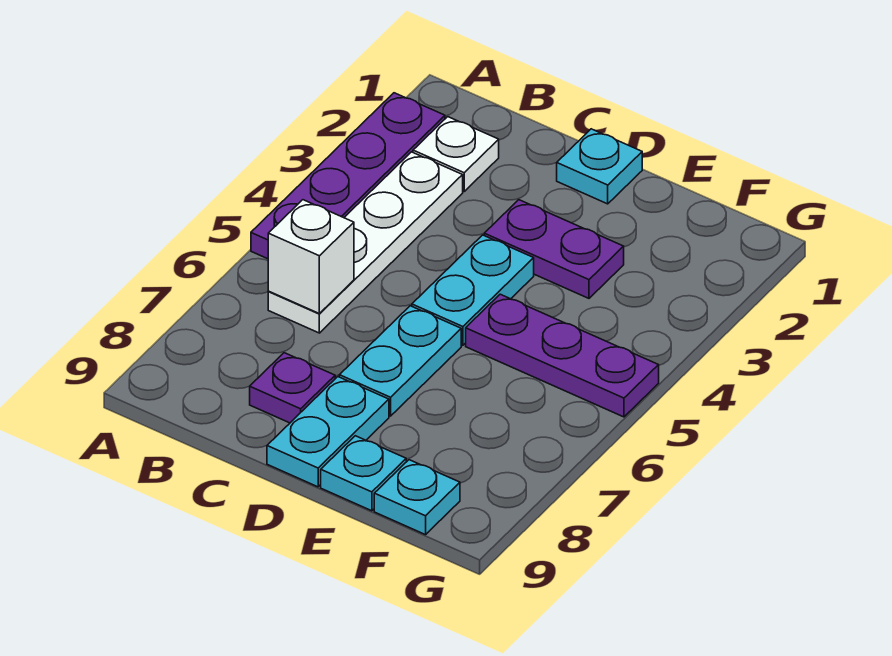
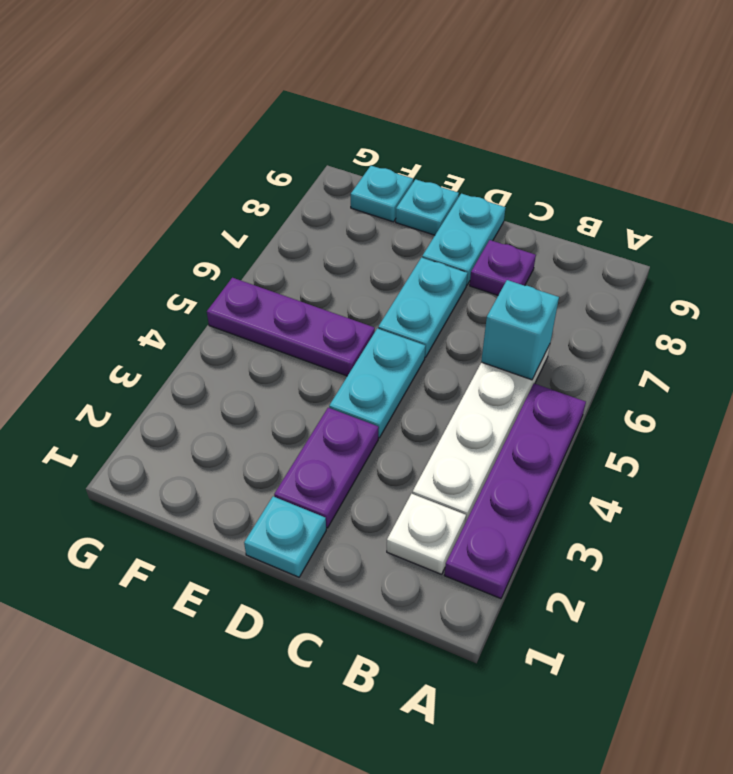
white 1x1 brick [268,200,354,313] -> cyan 1x1 brick [481,280,559,380]
purple 1x2 plate [484,200,624,298] -> purple 1x2 plate turned to [274,408,379,528]

